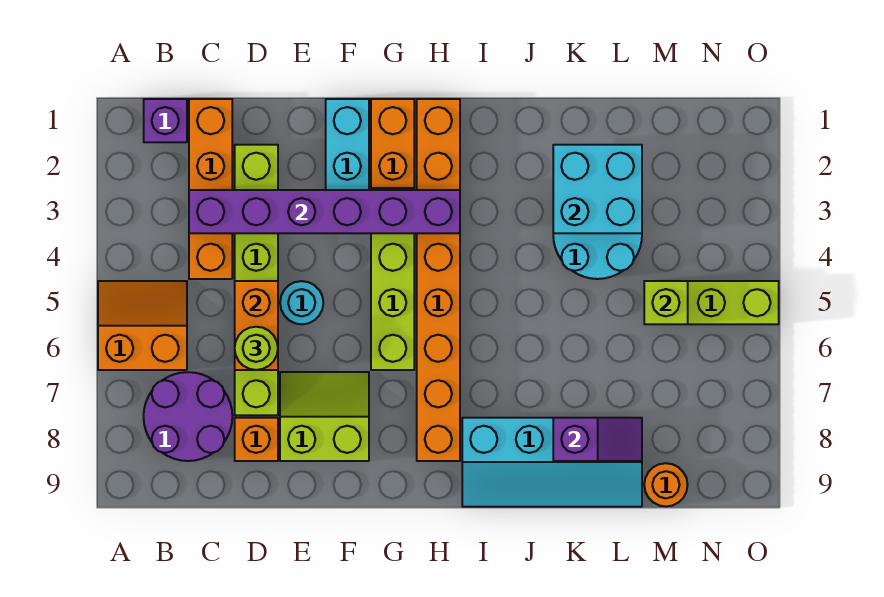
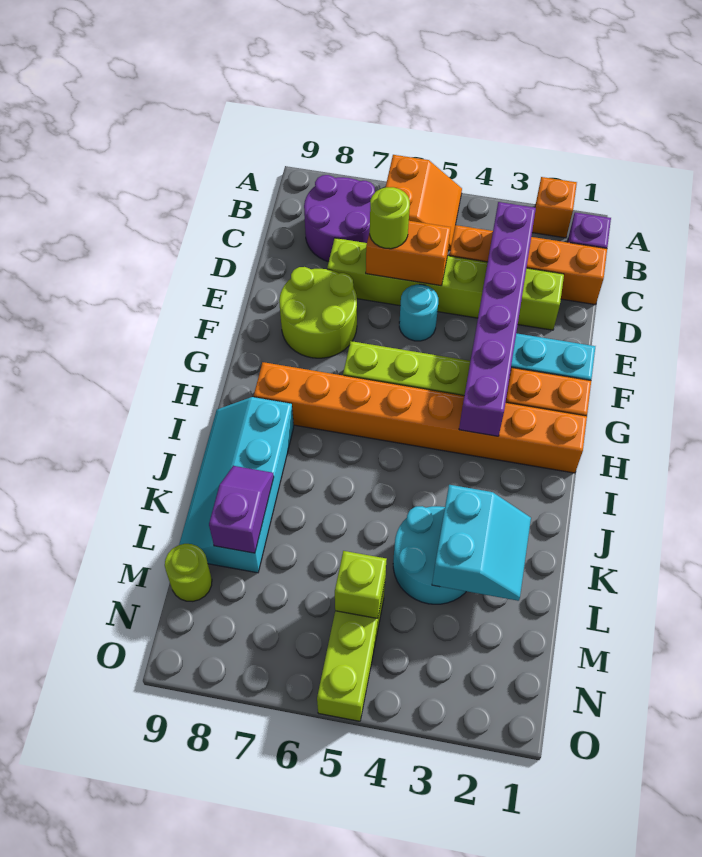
orange 1x1 brick [235,418,278,461] -> orange 1x1 brick moved to [532,177,577,238]
lime 2x2 slope [280,372,369,461] -> lime 2x2 round brick [279,267,357,358]
cyan 2x2 brick [553,145,642,233] -> cyan 2x2 slope [432,485,531,601]
purple 1x2 slope [553,418,642,461] -> purple 1x2 slope turned to [209,466,274,553]
orange 1x1 round brick [644,463,688,506] -> lime 1x1 round brick [165,544,212,601]

